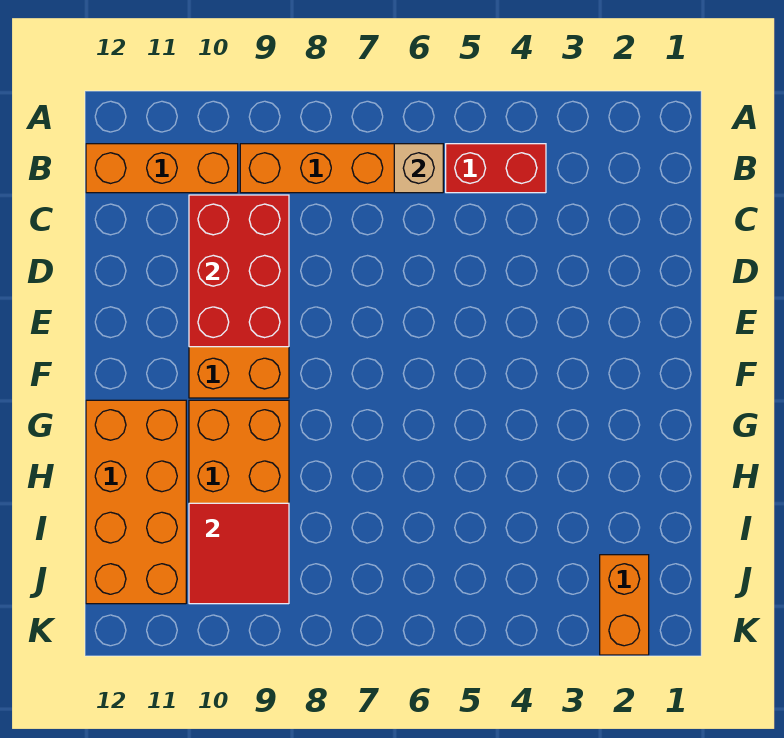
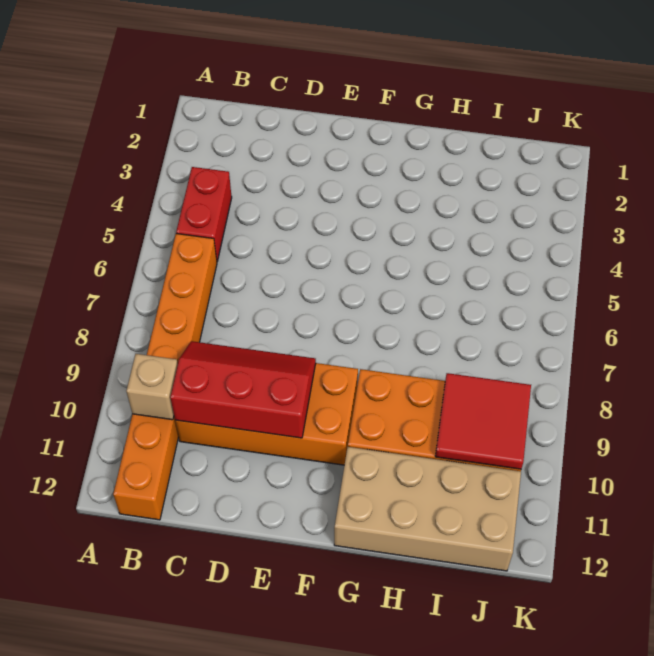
tan 1x1 brick [394,144,443,193] -> tan 1x1 brick moved to [126,354,178,420]
red 2x3 brick [189,195,289,347] -> red 2x3 slope [170,341,316,438]
orange 2x4 brick [86,400,186,604] -> tan 2x4 brick [334,447,521,571]
orange 1x2 brick [600,555,649,655] -> none

